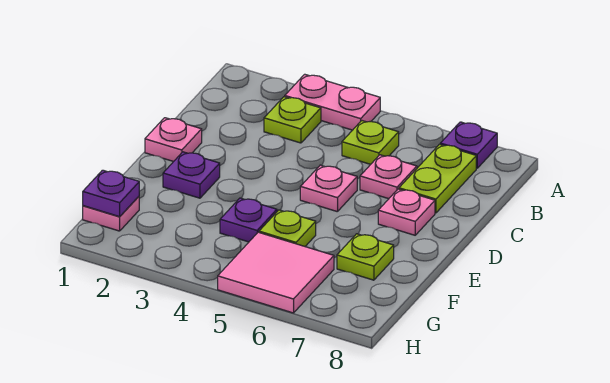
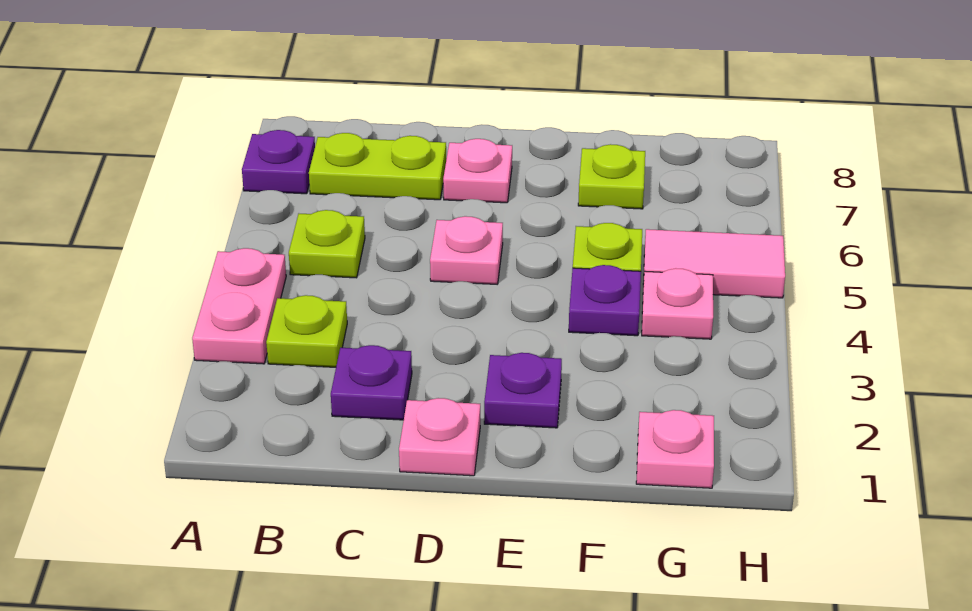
pink 1x1 plate [360,155,417,199] -> pink 1x1 plate moved to [642,268,713,339]
purple 1x1 plate [83,170,139,217] -> purple 1x1 plate moved to [331,345,412,420]
pink 2x2 tile [218,232,334,313] -> pink 1x2 tile [643,229,785,298]

